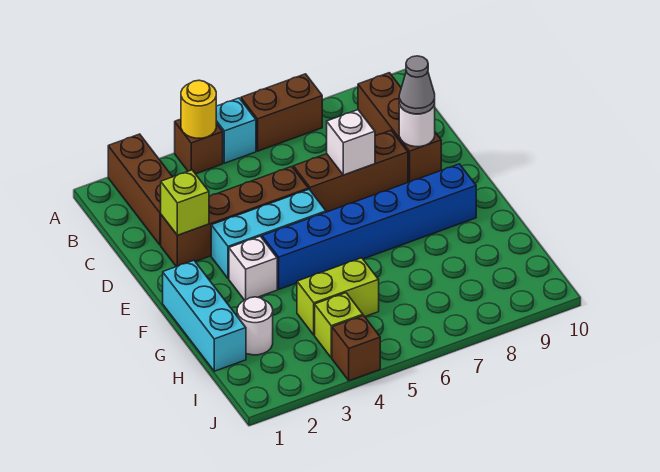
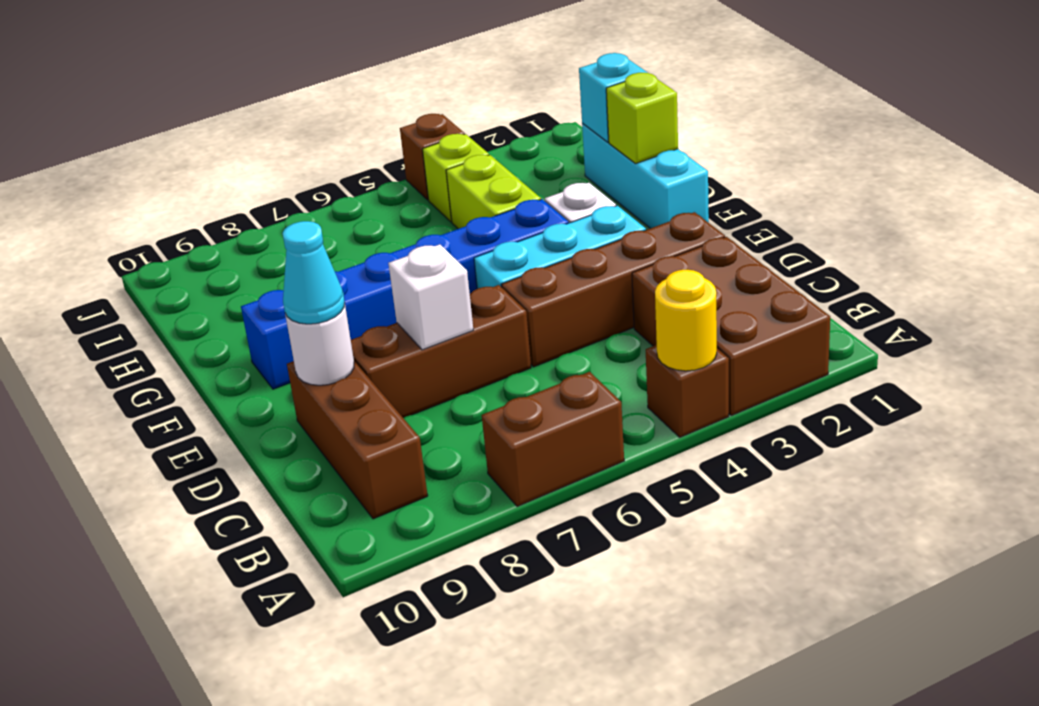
brown 1x3 brick [108,134,172,245] -> brown 2x3 brick [632,237,830,415]
cyan 1x1 brick [216,98,256,163] -> cyan 1x1 brick moved to [579,53,647,142]
lime 1x1 brick [161,170,209,235] -> lime 1x1 brick moved to [606,73,678,164]
grey 1x1 cone [399,56,435,114] -> cyan 1x1 cone [283,221,345,324]
white 1x1 round brick [237,297,273,355] -> none
lime 1x2 brick [297,258,379,335] -> lime 1x2 brick turned to [446,155,541,229]

